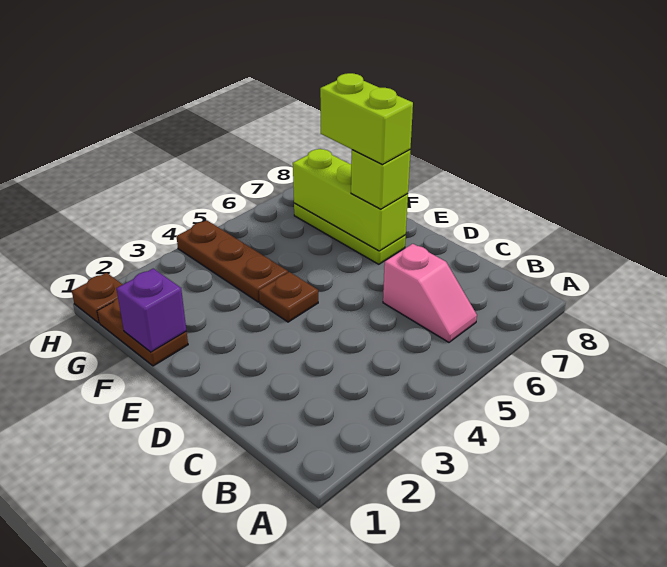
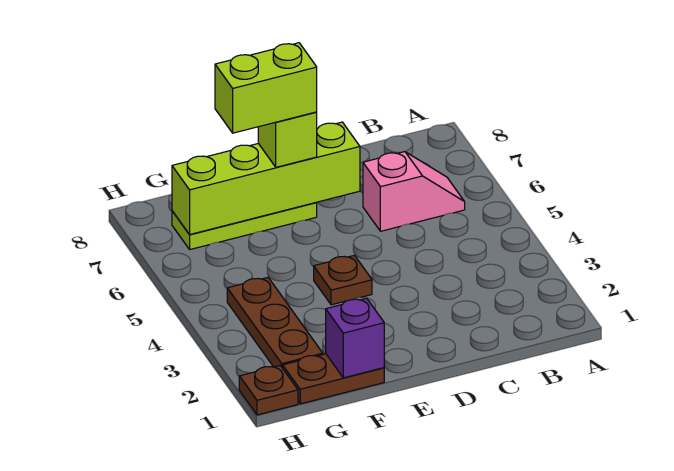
lime 1x3 brick [293,149,408,251] -> lime 1x4 brick [172,122,360,235]
brown 1x3 plate [176,220,288,302] -> brown 1x3 plate turned to [227,278,323,368]

